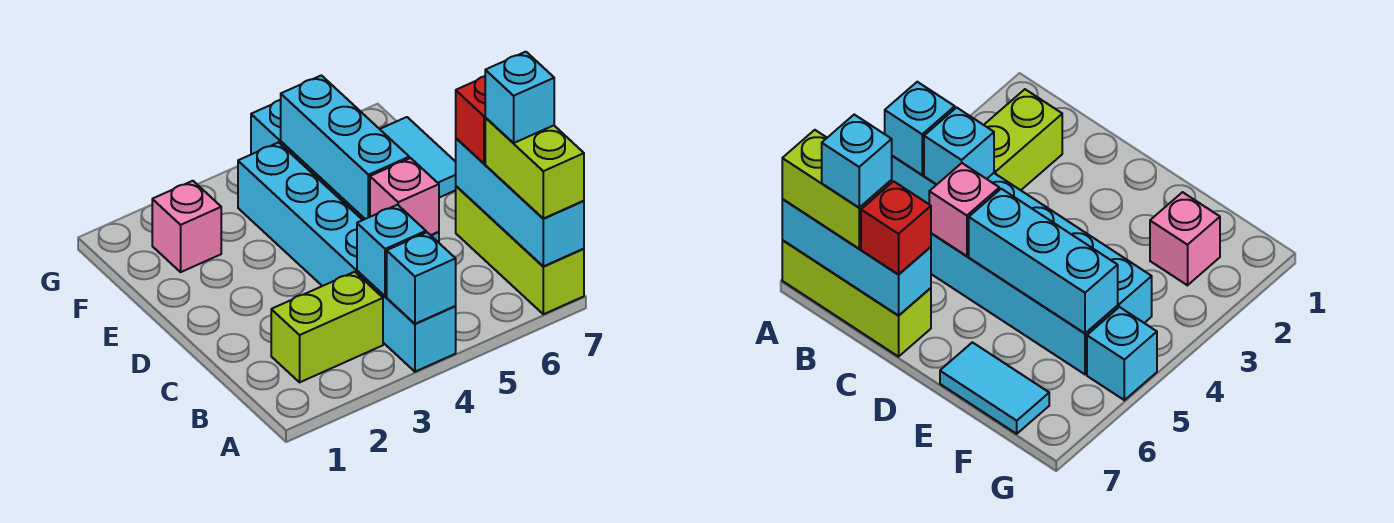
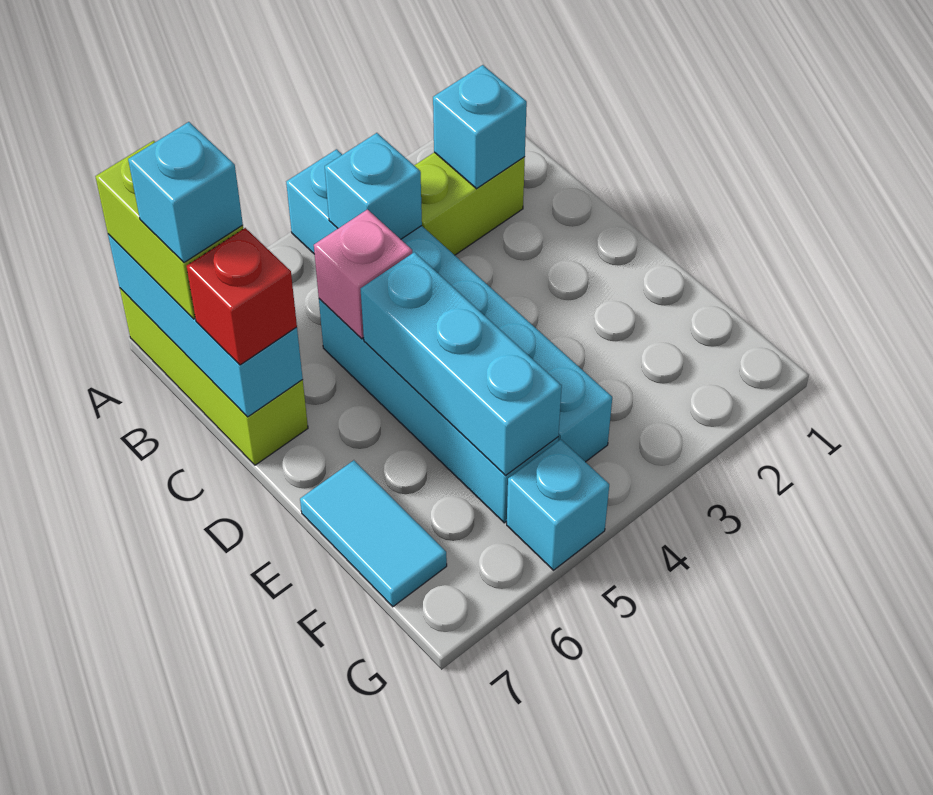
cyan 1x1 brick [387,232,456,324] -> cyan 1x1 brick moved to [433,65,527,189]
pink 1x1 brick [152,181,221,272] -> none

